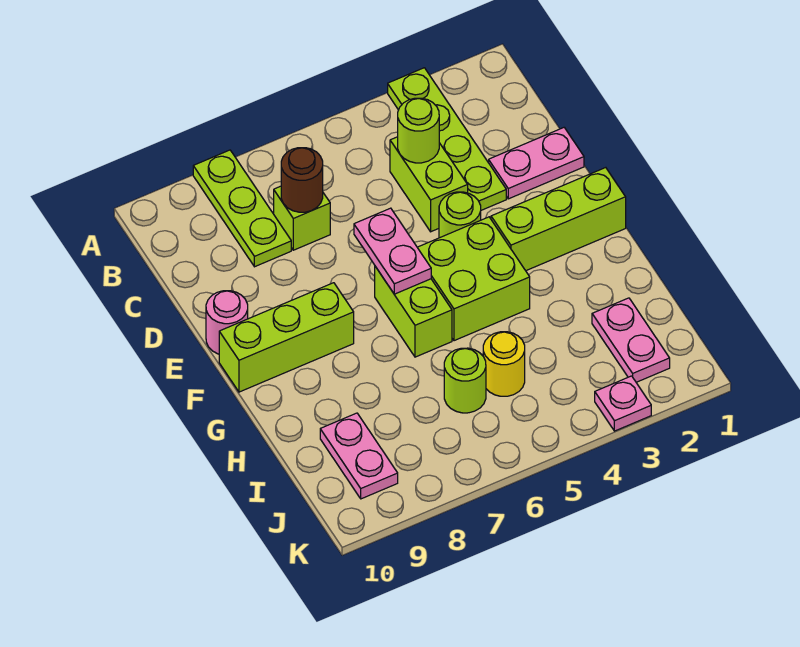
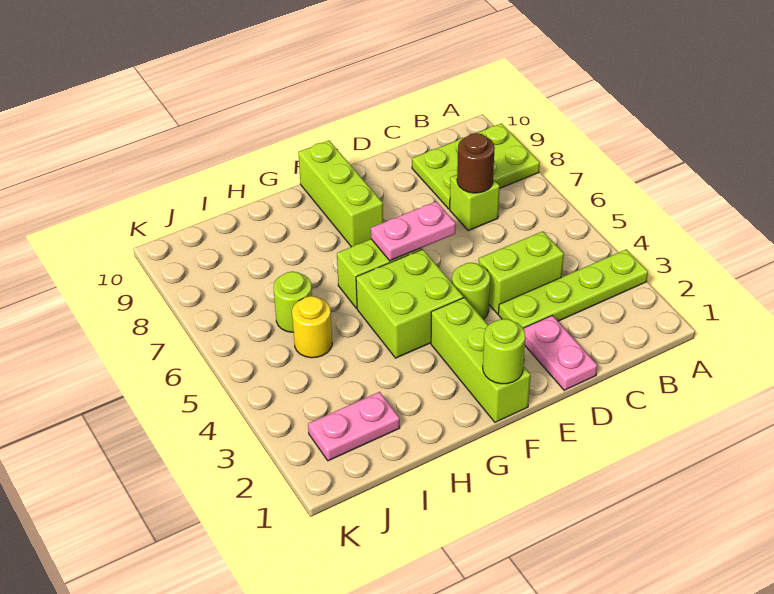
lime 1x3 plate [193,150,291,267] -> lime 2x3 plate [412,123,540,209]
lime 1x1 round brick [398,98,439,163] -> lime 1x1 round brick moved to [483,319,525,384]
pink 1x1 round brick [206,291,248,354] -> none
pink 1x2 plate [320,413,398,499] -> none
pink 1x1 plate [595,376,651,431] -> none

